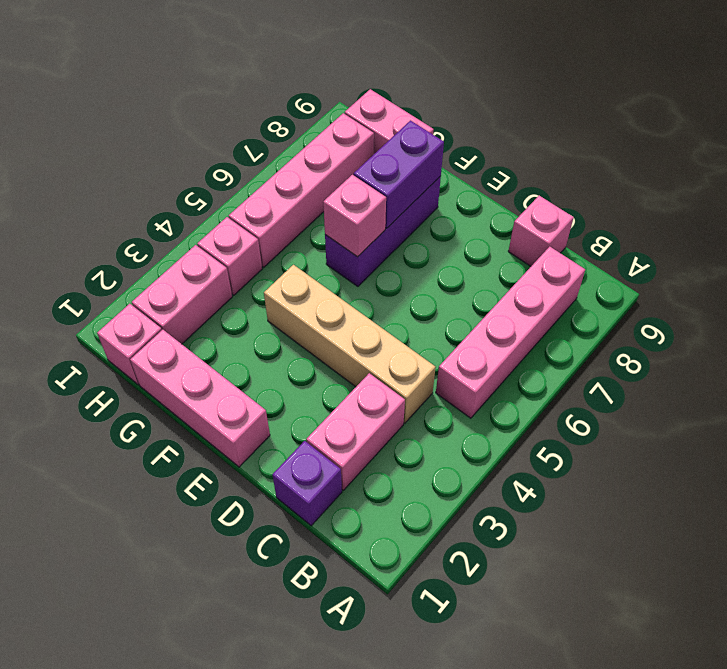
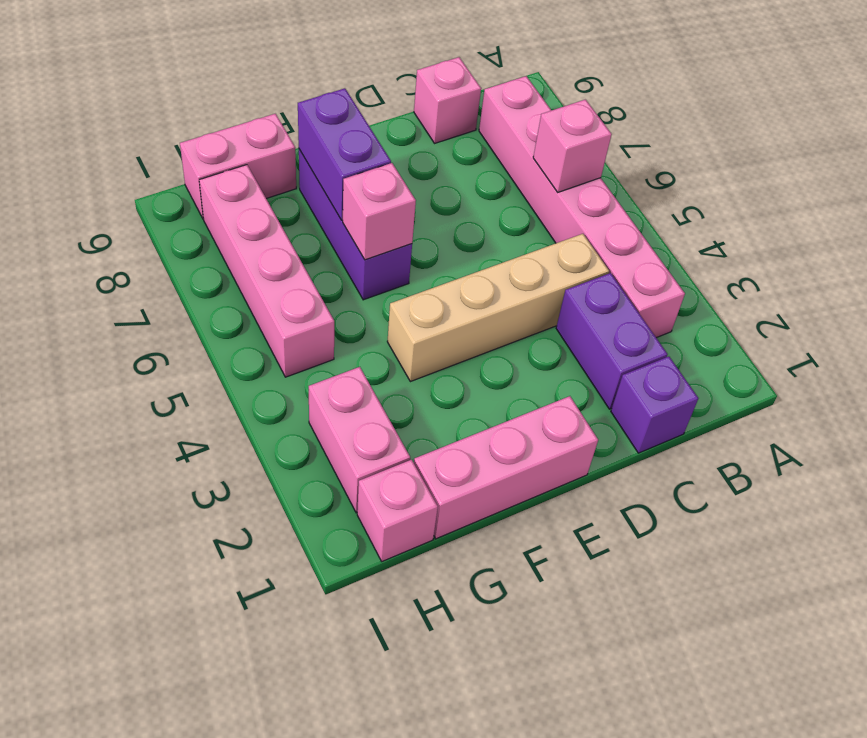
pink 1x4 brick [436,247,585,418] -> pink 1x6 brick [479,76,685,338]
pink 1x2 brick [306,373,405,490] -> purple 1x2 brick [556,273,667,409]
pink 1x1 brick [197,217,262,295] -> pink 1x1 brick moved to [533,100,612,192]

